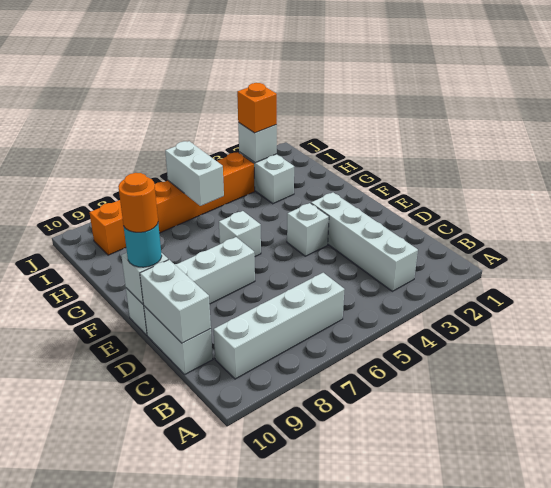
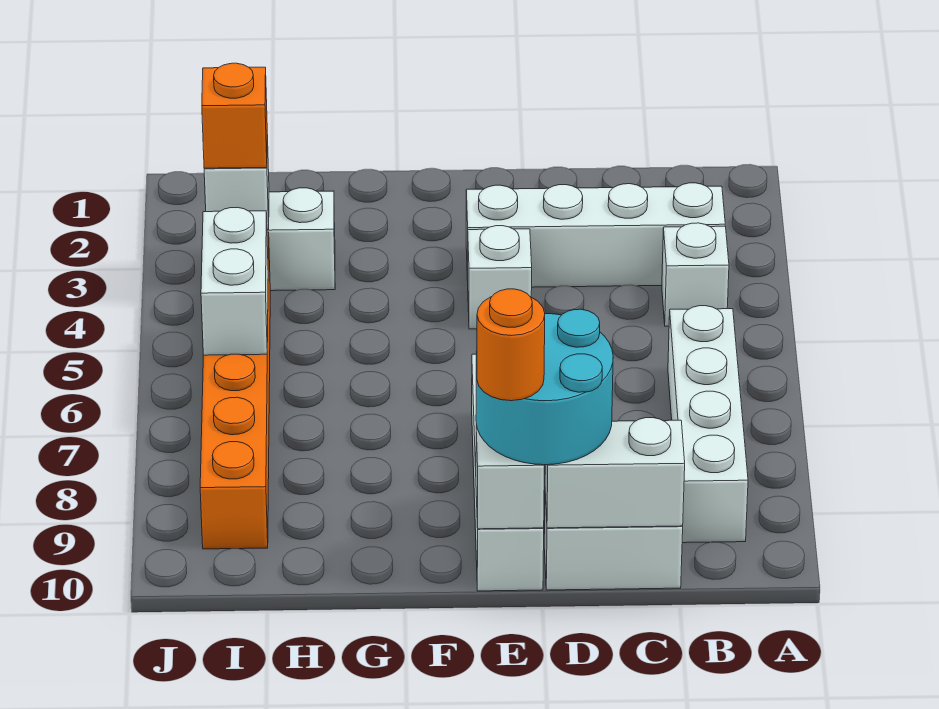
cyan 1x1 round brick [124,224,162,267] -> cyan 2x2 round brick [476,309,613,465]
white 1x1 brick [219,211,261,256] -> white 1x1 brick moved to [662,223,729,326]
white 1x2 brick [165,141,224,206] -> white 1x2 brick turned to [201,207,268,355]

